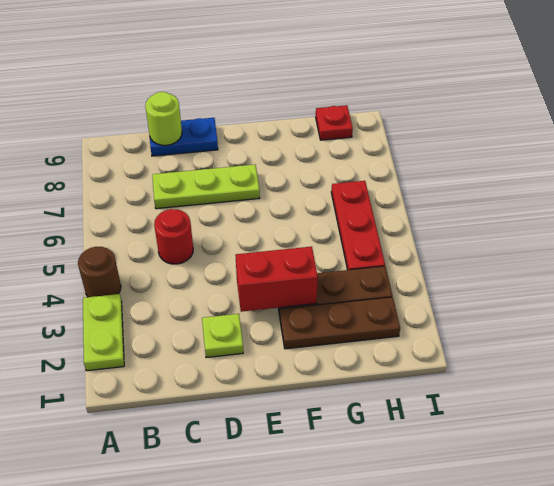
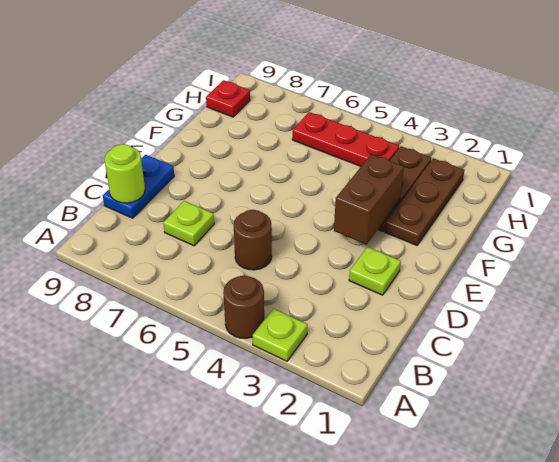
lime 1x2 plate [83,294,124,371] -> lime 1x1 plate [253,309,308,361]
red 1x1 round brick [154,209,193,264] -> brown 1x1 round brick [234,210,272,270]
lime 1x3 plate [152,164,260,209] -> lime 1x1 plate [163,201,214,246]
red 1x2 brick [235,247,318,312] -> brown 1x2 brick [334,154,404,244]

